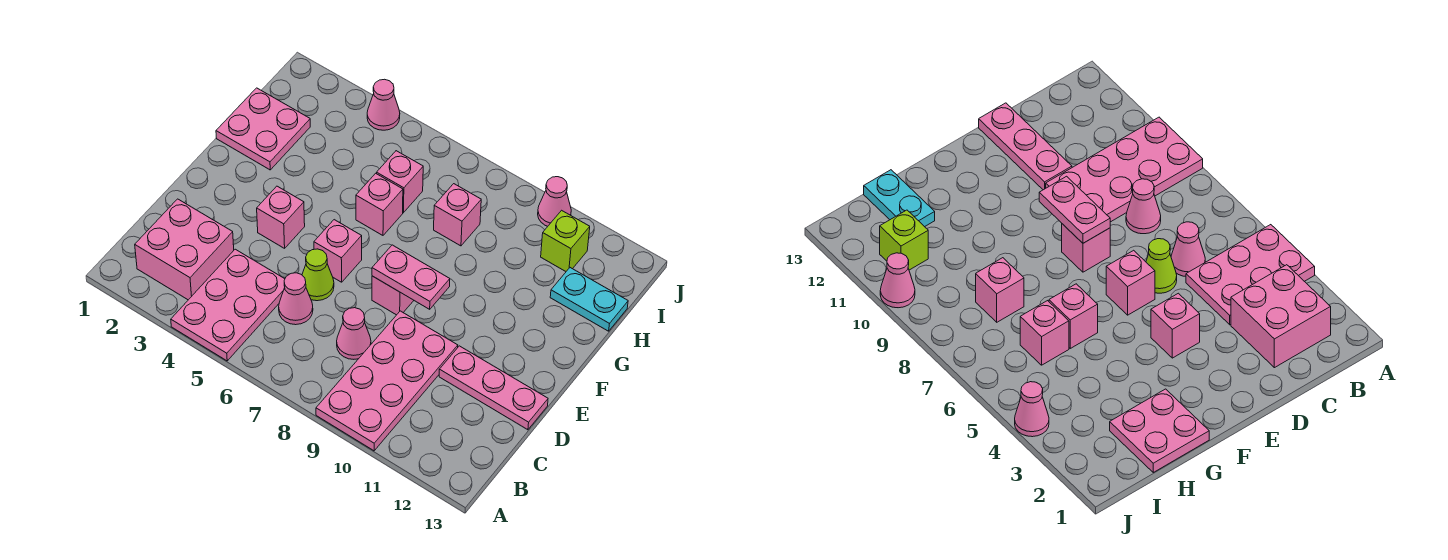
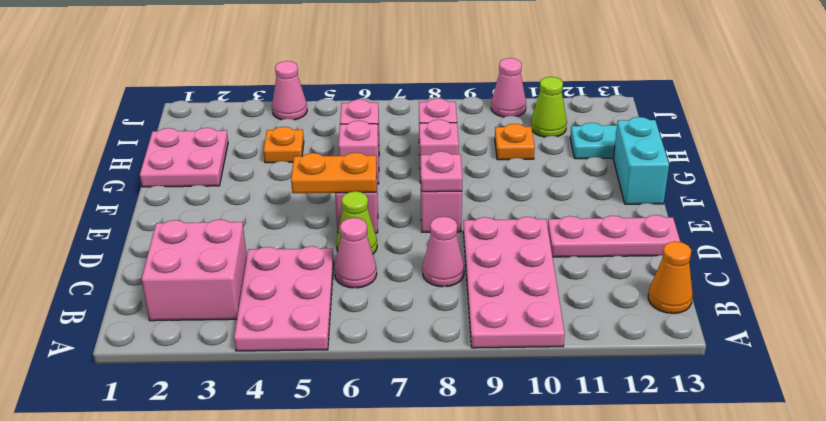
none -> orange 1x1 cone [648,241,693,313]
pink 1x1 brick [257,186,305,248] -> pink 1x1 brick moved to [419,120,459,183]
none -> orange 1x2 plate [291,152,377,193]
pink 1x2 plate [372,245,450,309] -> pink 1x1 plate [421,151,462,192]
none -> cyan 1x2 brick [613,117,669,204]
none -> orange 1x1 plate [264,127,304,163]
none -> orange 1x1 plate [495,124,535,160]
lime 1x1 brick [541,210,590,271] -> lime 1x1 cone [531,77,567,137]

